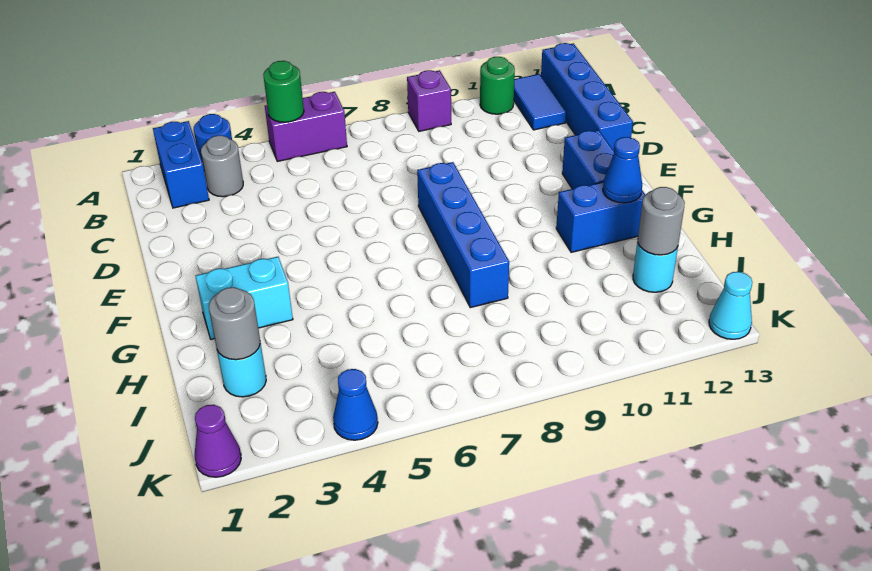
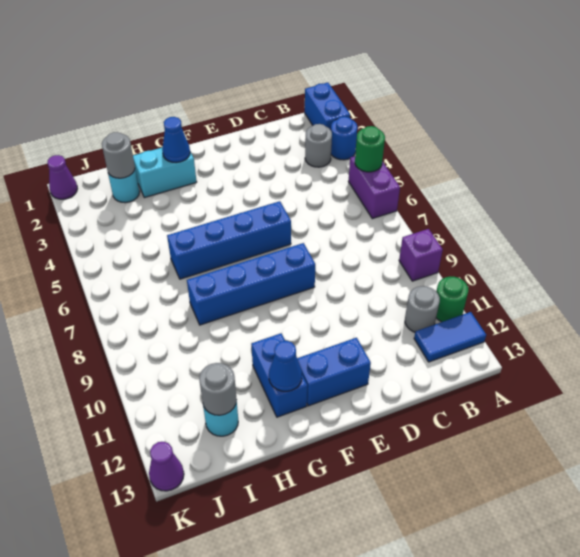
blue 1x2 brick [153,121,209,208] -> blue 1x2 brick turned to [305,83,350,130]
blue 1x4 brick [541,43,633,151] -> blue 1x4 brick moved to [167,201,291,279]
none -> grey 1x1 round brick [405,286,440,332]
cyan 1x2 brick [196,257,293,339] -> cyan 1x2 brick turned to [133,147,197,198]
blue 1x1 cone [333,369,378,440] -> blue 1x1 cone moved to [162,117,190,163]
cyan 1x1 cone [709,272,752,339] -> purple 1x1 cone [149,442,184,491]

